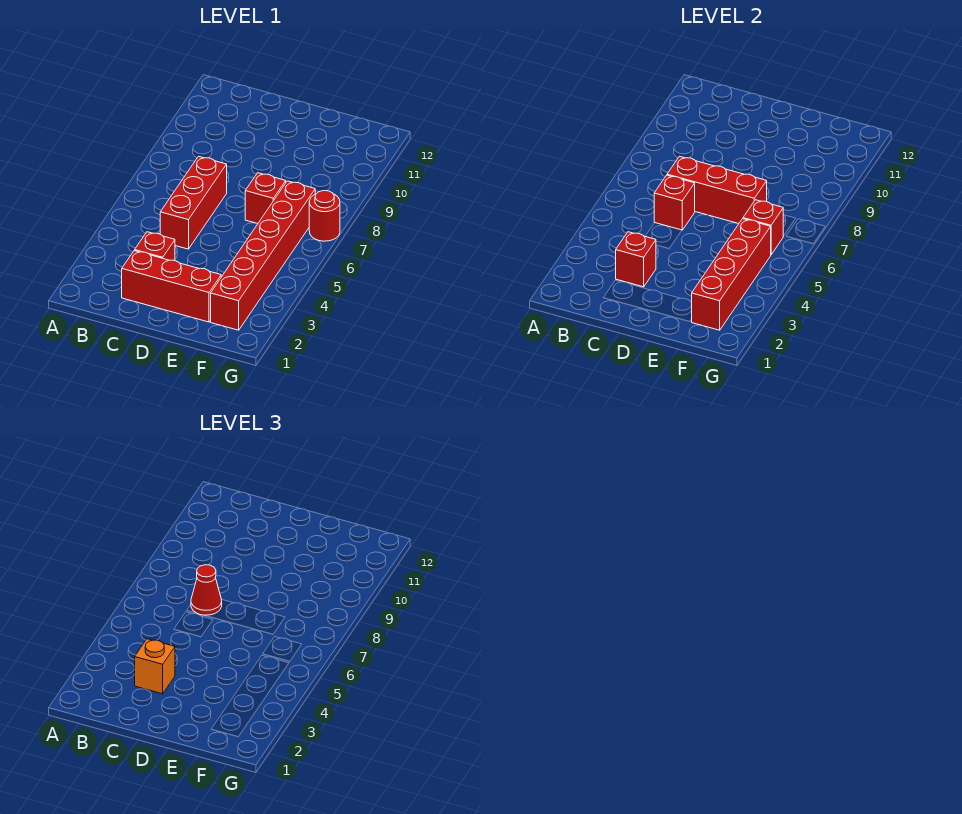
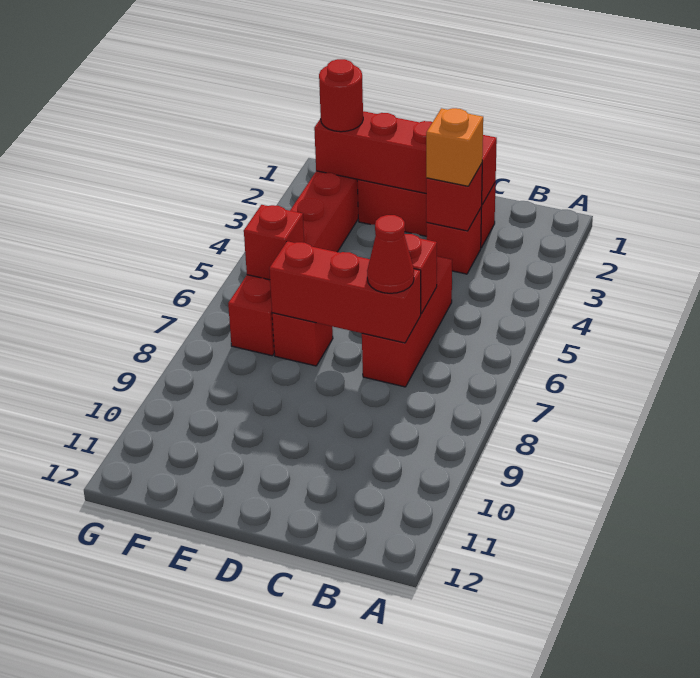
red 1x4 brick [691,219,771,330] -> red 1x4 brick turned to [314,111,497,205]
red 1x1 round brick [309,191,340,241] -> red 1x1 round brick moved to [319,59,363,132]

